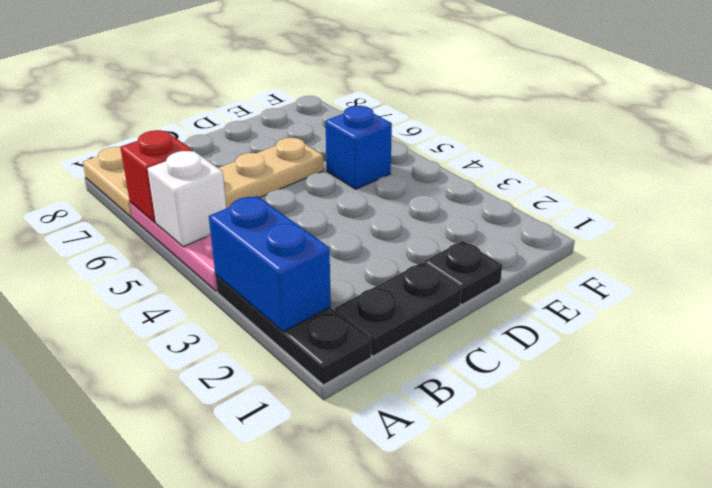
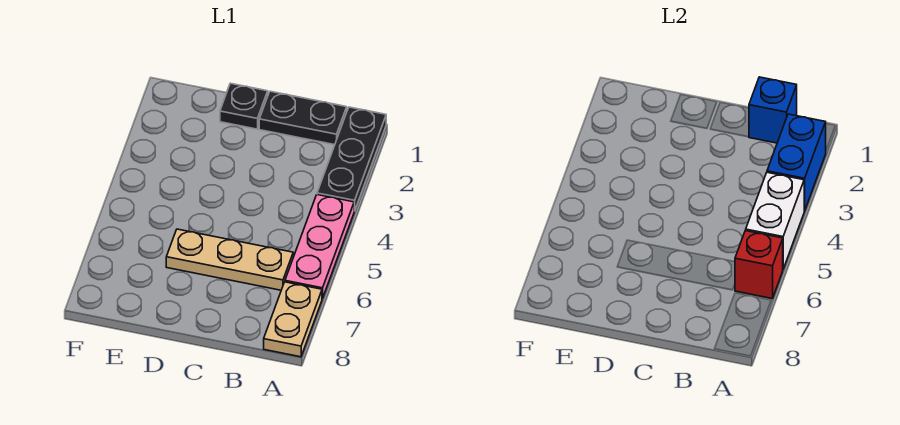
white 1x1 brick [147,151,226,247] -> white 1x2 brick [746,172,804,269]
blue 1x1 brick [325,106,392,189] -> blue 1x1 brick moved to [749,77,797,143]

